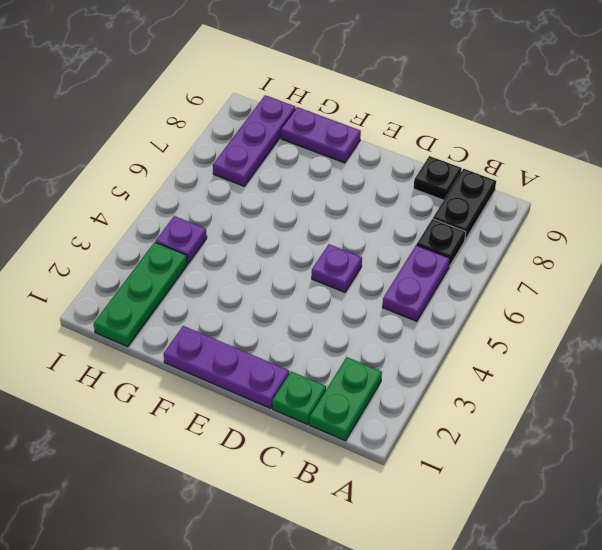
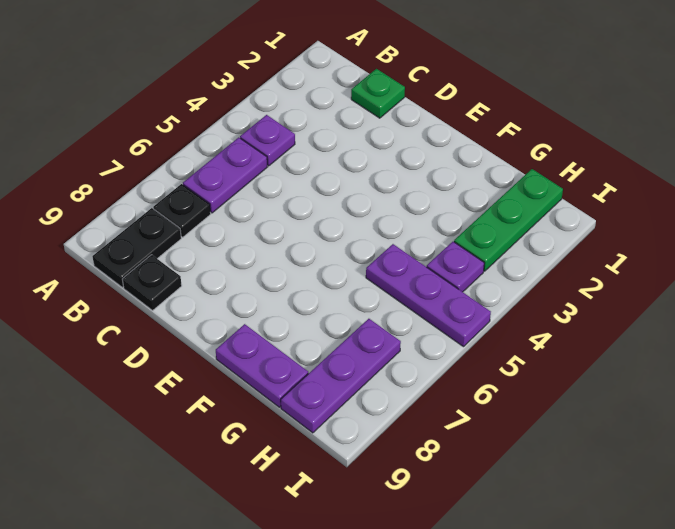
green 1x2 plate [310,357,382,441] -> none
purple 1x3 plate [164,326,289,409] -> purple 1x3 plate moved to [366,244,491,347]
purple 1x1 plate [312,244,362,292] -> purple 1x1 plate moved to [240,115,295,166]

